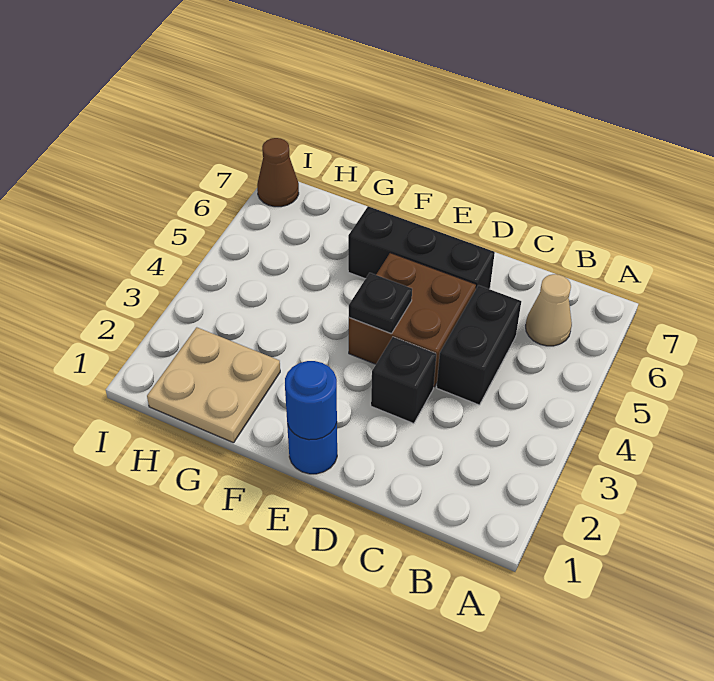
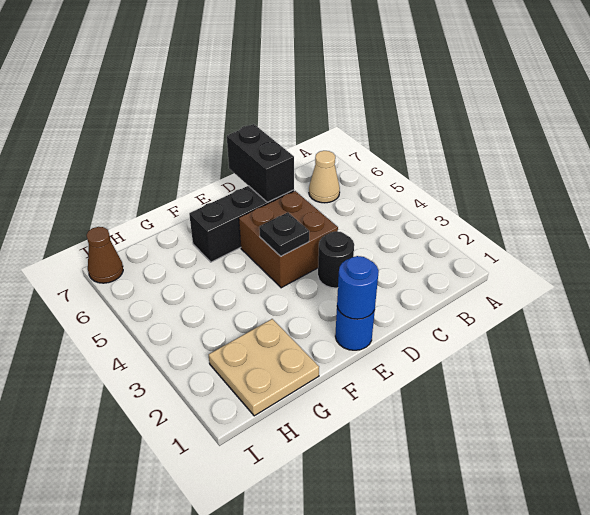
black 1x2 brick [437,285,521,405] -> black 1x2 brick moved to [227,124,294,202]
black 1x1 brick [371,337,436,423] -> black 1x1 round brick [318,231,354,288]

